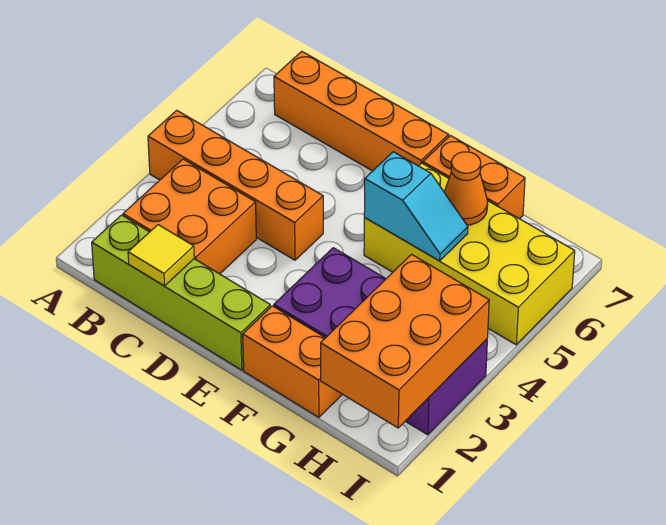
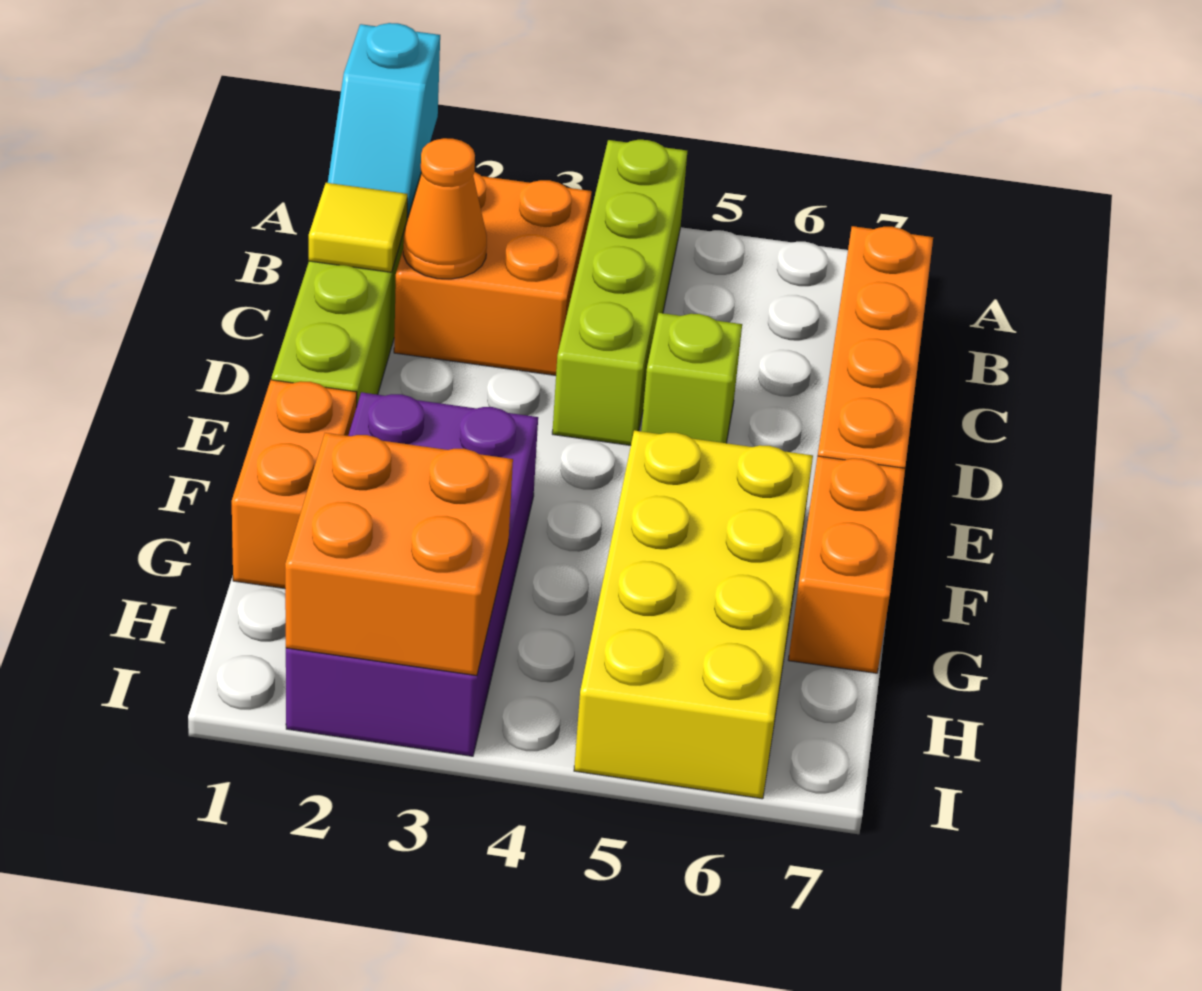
orange 1x4 brick [148,110,323,260] -> lime 1x4 brick [552,140,687,445]
none -> lime 1x1 brick [641,313,742,443]
cyan 1x2 slope [364,152,468,261] -> cyan 1x2 slope moved to [328,23,440,218]
orange 1x1 cone [444,152,488,225] -> orange 1x1 cone moved to [403,138,487,279]
orange 2x3 brick [321,254,489,428] -> orange 2x2 brick [285,433,513,676]

